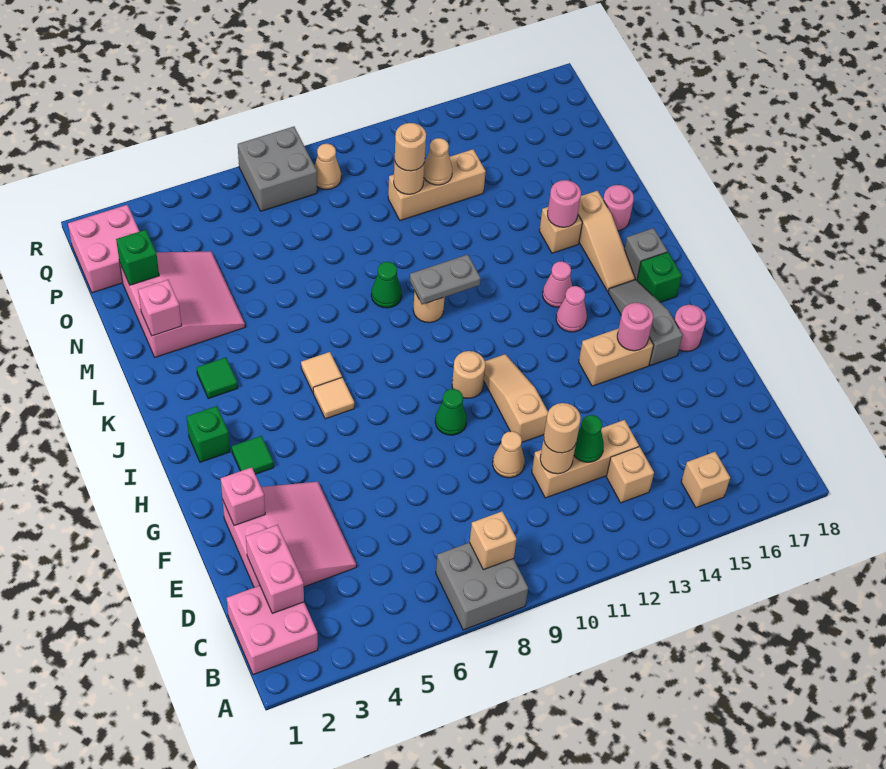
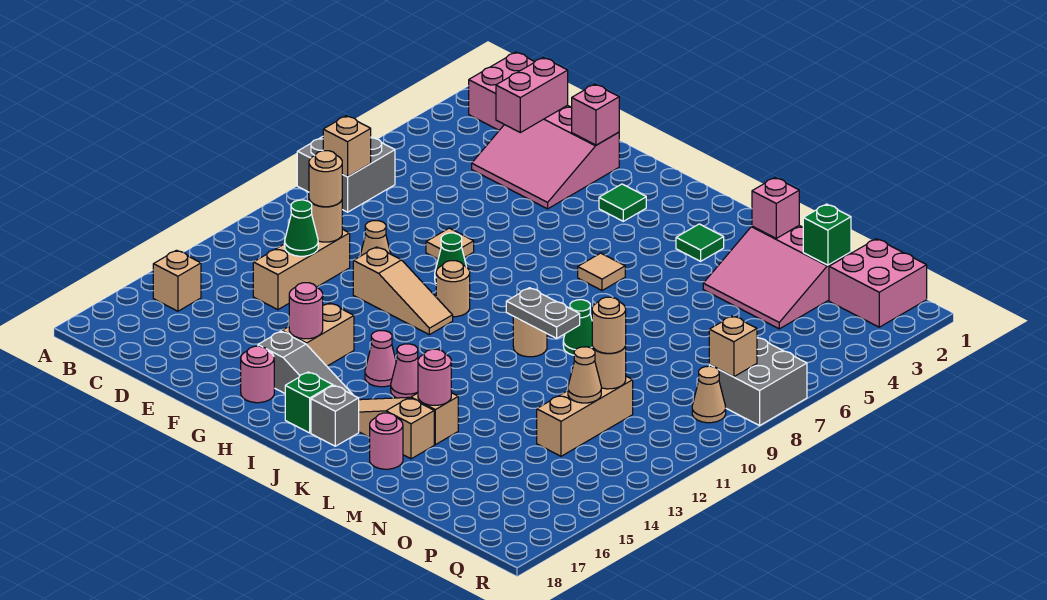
pink 1x2 brick [246,525,304,613] -> pink 1x2 brick turned to [496,57,568,133]
tan 1x1 brick [607,447,654,503] -> tan 1x1 brick moved to [709,316,757,377]
green 1x1 brick [187,406,230,462] -> none
tan 1x1 tile [313,378,354,419] -> tan 1x1 tile moved to [426,228,474,259]
grey 1x2 plate [410,255,481,304] -> grey 1x2 plate turned to [506,288,580,338]

